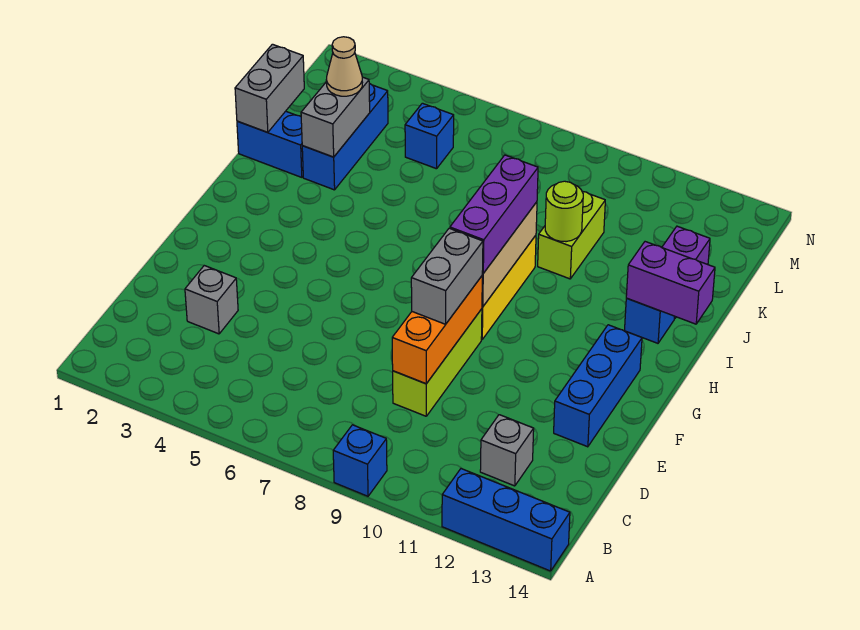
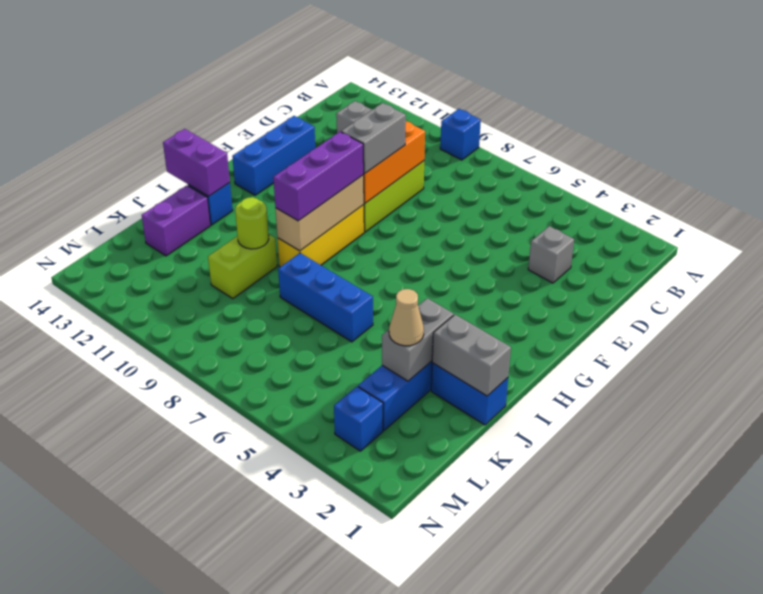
blue 1x3 brick [442,469,570,571] -> blue 1x3 brick moved to [278,253,373,342]
grey 1x2 brick [235,44,304,132] -> grey 1x2 brick turned to [432,315,511,396]
blue 1x1 brick [405,103,454,169] -> blue 1x1 brick moved to [334,386,383,451]

